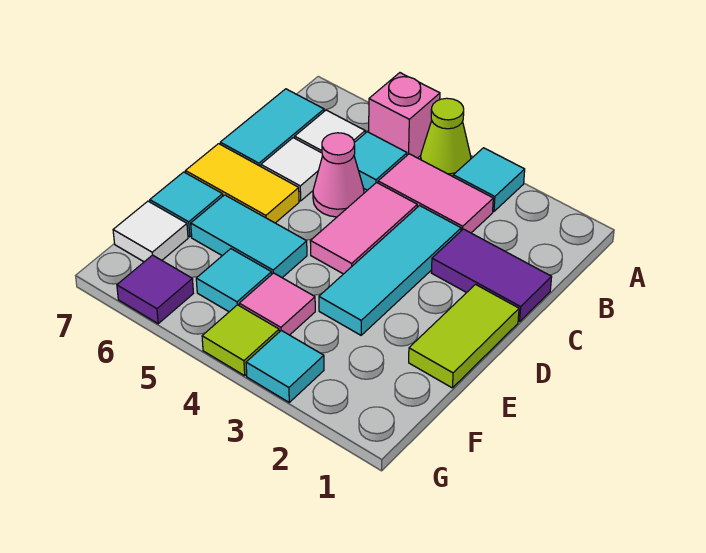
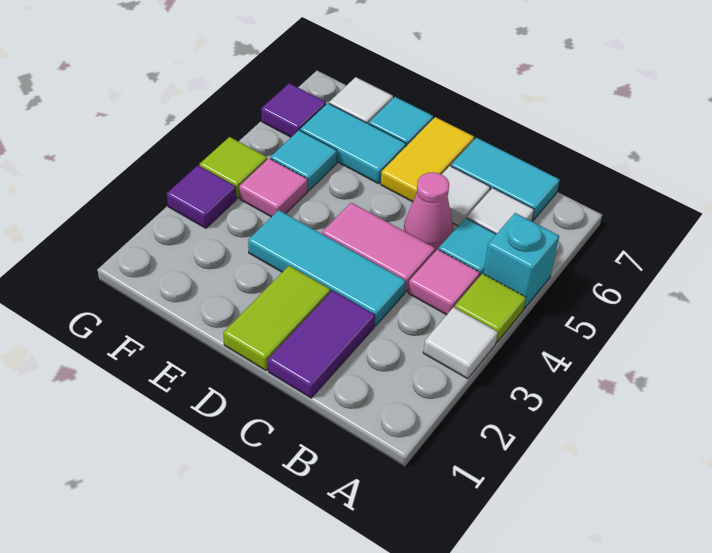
cyan 1x1 tile [453,148,525,211] -> white 1x1 tile [423,307,498,379]
lime 1x1 cone [421,98,471,177] -> lime 1x1 tile [455,274,526,343]
pink 1x1 brick [369,73,440,158] -> cyan 1x1 brick [483,213,559,308]
pink 1x2 tile [378,154,493,233] -> pink 1x1 tile [408,249,480,315]
lime 1x2 tile [409,285,519,388] -> lime 1x2 tile turned to [223,266,330,370]
cyan 1x2 tile [191,195,307,278] -> cyan 1x2 tile turned to [300,103,406,184]
cyan 1x1 tile [246,330,324,402] -> purple 1x1 tile [167,165,236,228]

